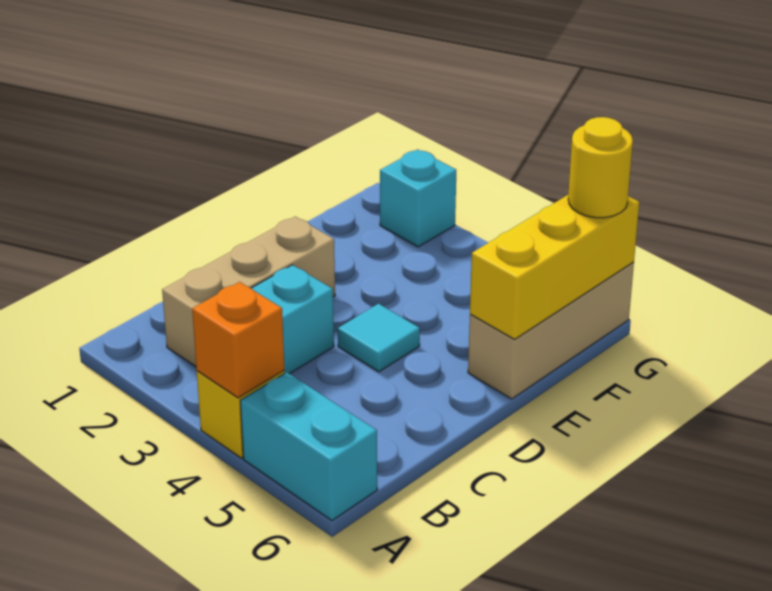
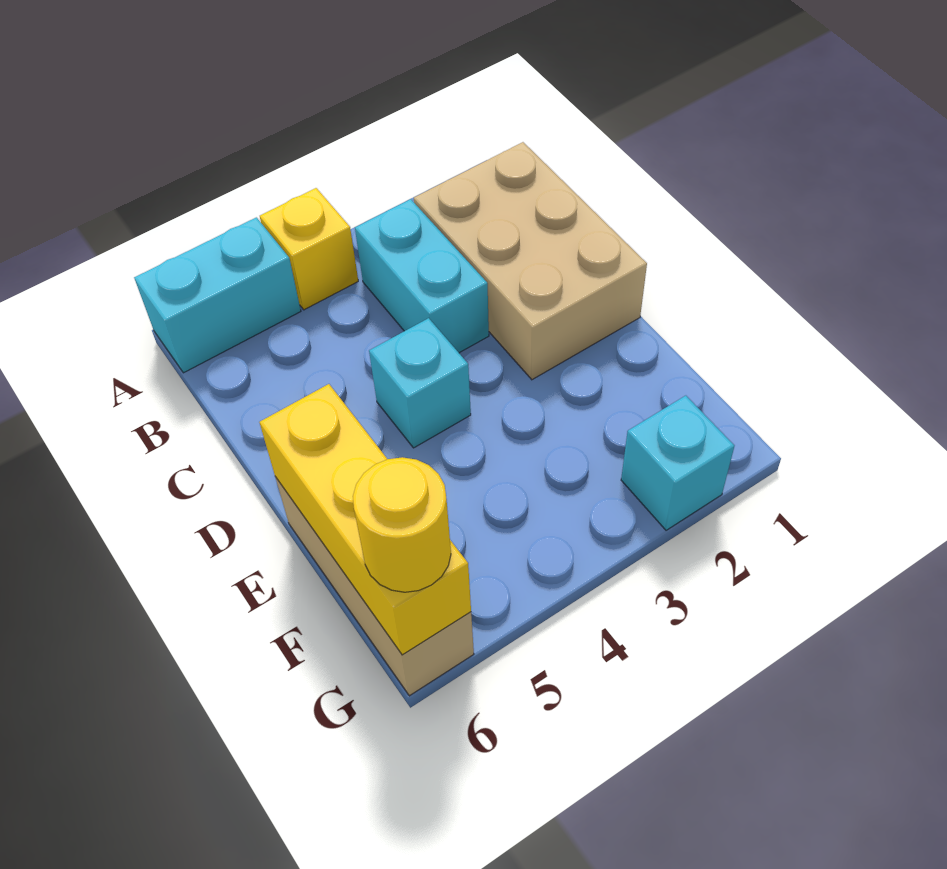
orange 1x1 brick [192,282,284,398] -> none
tan 1x3 brick [162,217,335,366] -> tan 2x3 brick [414,142,647,380]
cyan 1x1 tile [338,304,420,372] -> cyan 1x1 brick [369,318,471,448]

